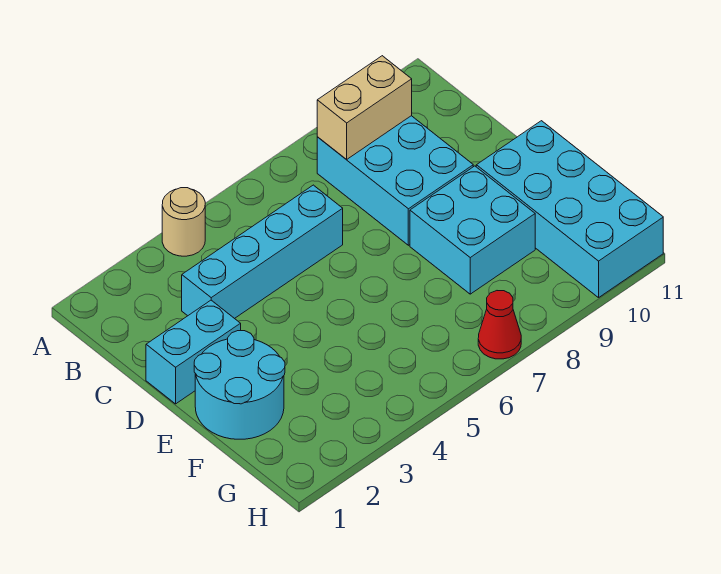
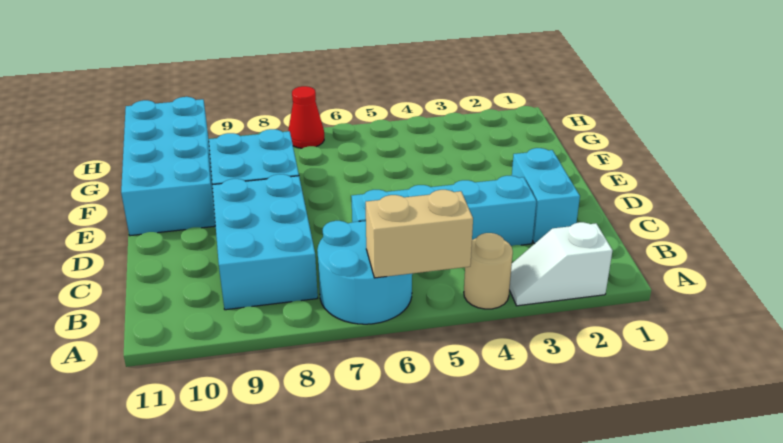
none -> white 1x2 slope [509,222,613,306]
tan 1x2 brick [317,56,412,160] -> tan 1x2 brick moved to [366,190,473,278]
cyan 1x2 brick [146,300,241,404] -> cyan 1x2 brick turned to [512,148,580,244]
cyan 2x2 round brick [194,331,285,439] -> cyan 2x2 round brick moved to [317,221,412,324]

